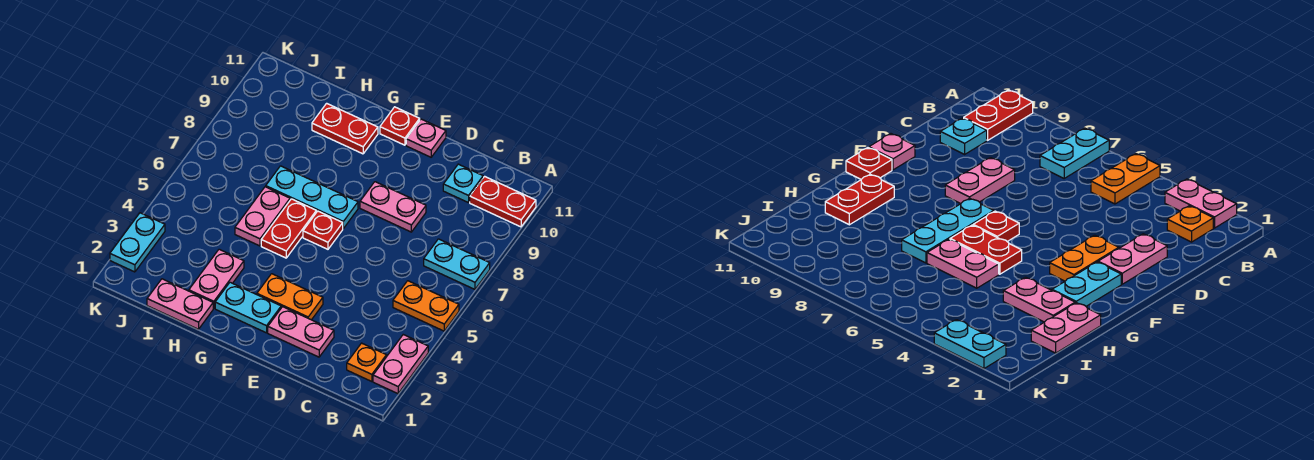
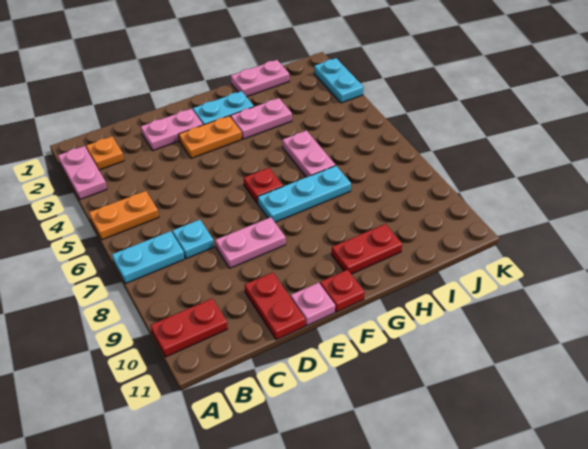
cyan 1x1 plate [443,164,483,203] -> cyan 1x1 plate moved to [172,220,214,259]
red 1x2 plate [261,199,316,258] -> red 1x2 plate moved to [245,272,305,340]
pink 1x2 plate [189,249,244,308] -> pink 1x2 plate turned to [231,98,292,139]

